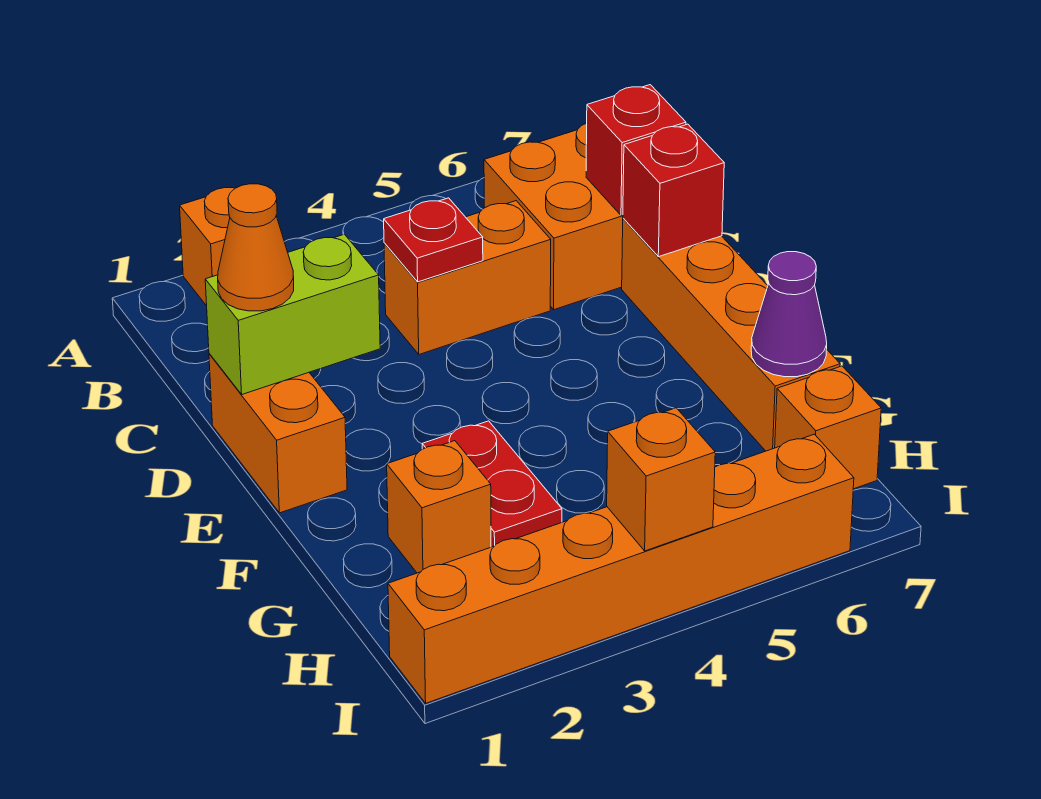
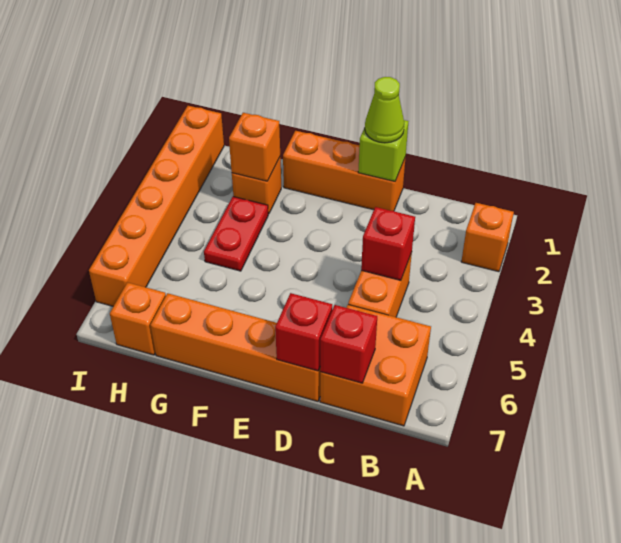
red 1x1 plate [384,198,483,282] -> red 1x1 brick [361,207,415,280]
orange 1x2 brick [209,354,347,513] -> orange 1x3 brick [283,131,406,211]
lime 1x2 brick [205,234,380,394] -> lime 1x1 brick [358,120,408,181]
orange 1x1 cone [218,184,294,311] -> lime 1x1 cone [365,77,404,143]
red 1x2 plate [422,421,562,547] -> red 1x2 plate turned to [204,197,268,271]
purple 1x1 cone [751,252,827,377] -> none
orange 1x1 brick [607,408,715,551] -> orange 1x1 brick moved to [229,113,280,181]

